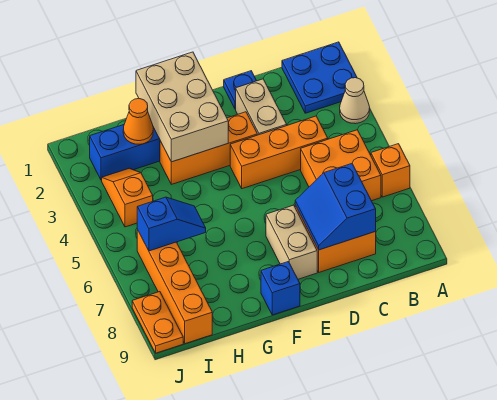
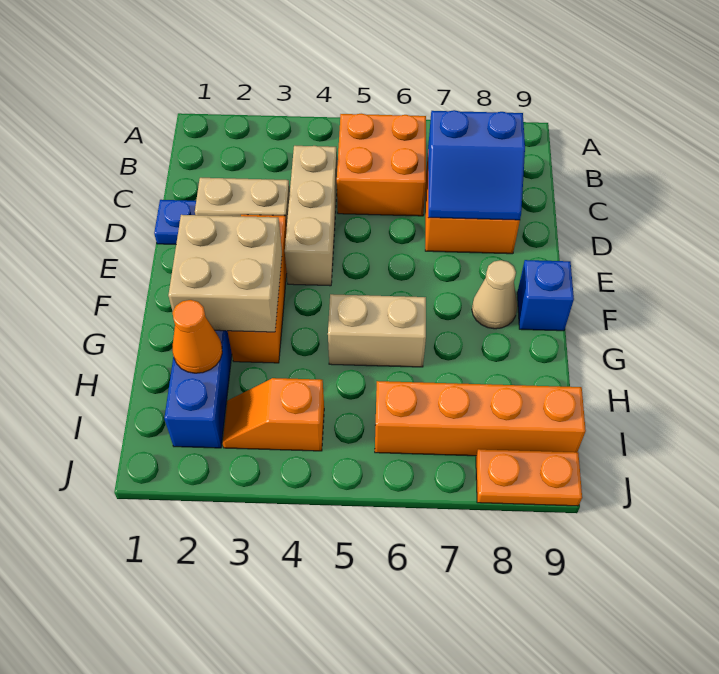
blue 2x2 plate [282,42,357,113] -> none
tan 1x1 cone [340,78,370,124] -> tan 1x1 cone moved to [472,260,517,329]
orange 1x1 brick [371,144,410,197] -> none
orange 1x3 brick [230,116,328,189] -> tan 1x3 brick [285,146,337,286]
tan 1x2 brick [266,205,317,279] -> tan 1x2 brick moved to [328,294,426,367]
tan 2x3 brick [136,52,228,162] -> tan 2x2 brick [168,215,282,332]
blue 1x2 slope [137,197,206,251] -> none

